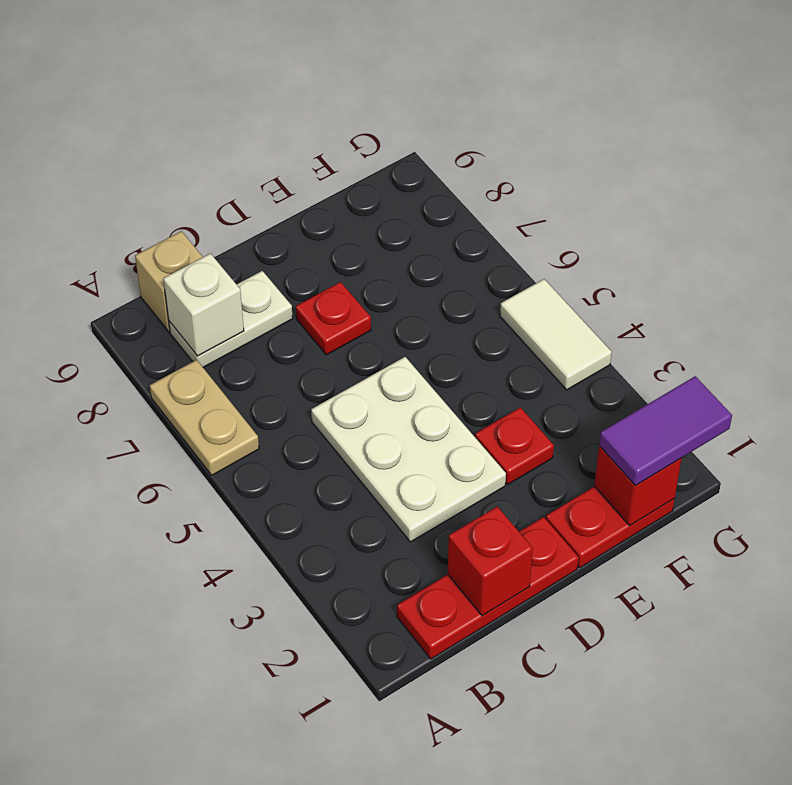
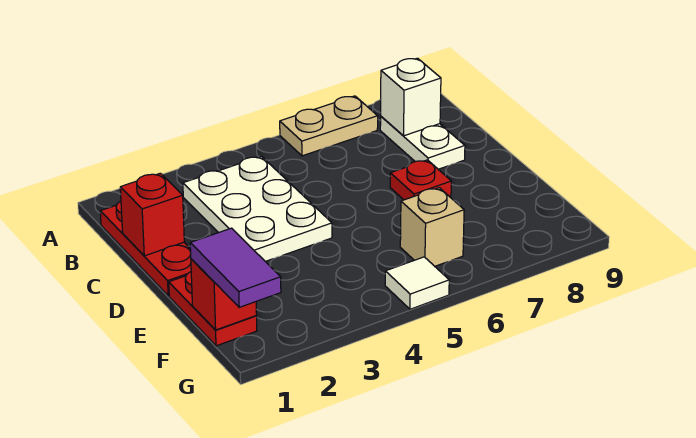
tan 1x1 brick [135,231,203,332] -> tan 1x1 brick moved to [400,188,464,266]
white 2x3 plate [311,357,506,542] -> white 2x3 plate turned to [183,156,332,261]
red 1x1 plate [475,407,554,484] -> none
white 1x2 tile [500,279,612,390] -> white 1x1 tile [385,257,449,309]

